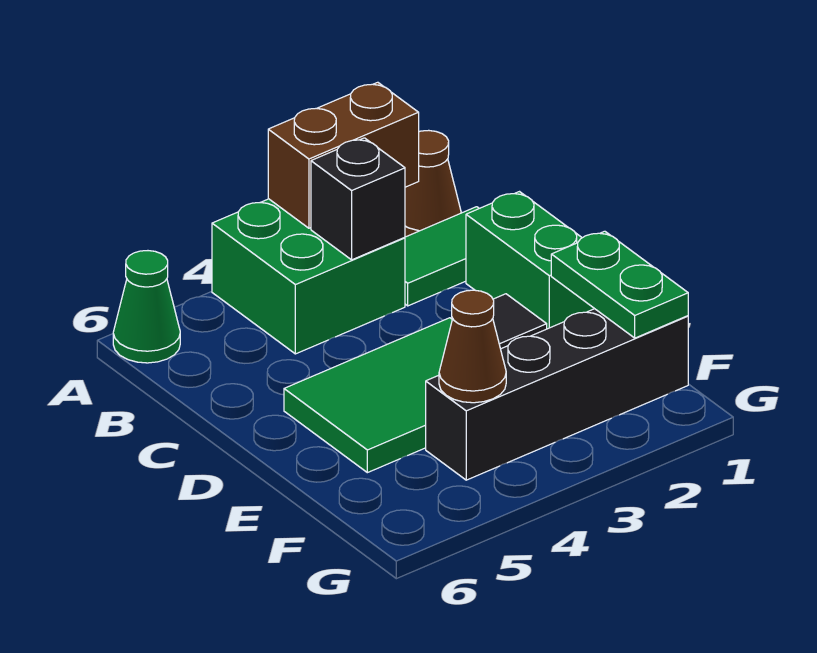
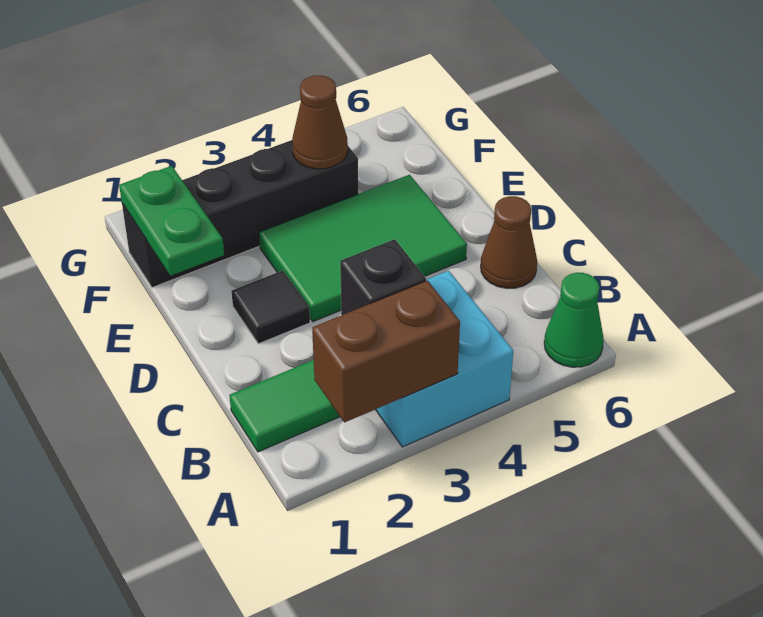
brown 1x1 cone [405,130,461,237] -> brown 1x1 cone moved to [481,196,537,288]
green 2x2 brick [212,199,405,354] -> cyan 2x2 brick [341,271,513,447]
green 1x2 brick [466,192,594,329] -> none

